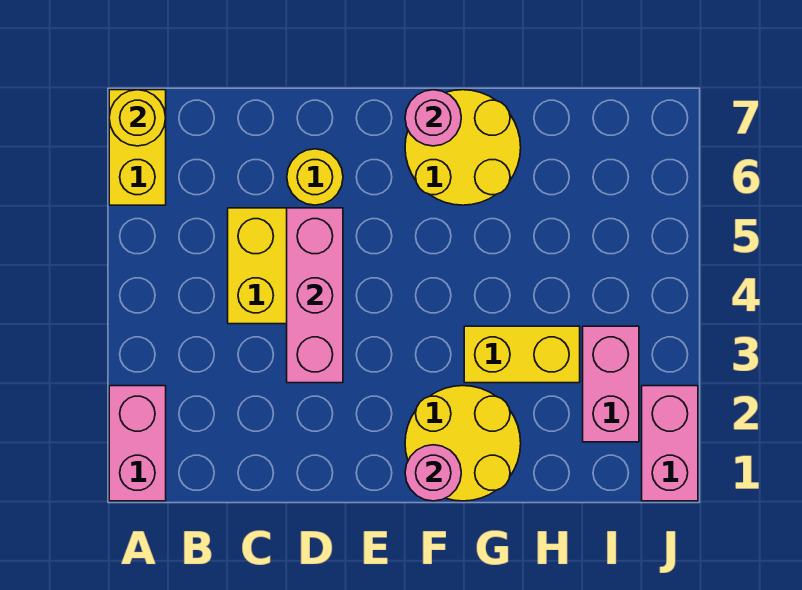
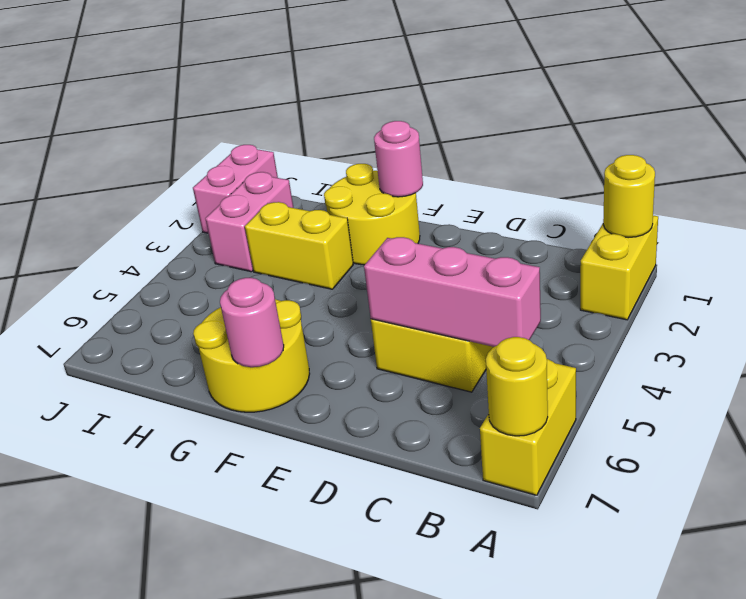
pink 1x2 brick [109,386,166,501] -> yellow 1x2 brick [580,216,658,320]
pink 1x3 brick [287,208,343,383] -> pink 1x3 brick turned to [364,237,541,347]
yellow 1x1 round brick [287,149,343,205] -> yellow 1x1 round brick moved to [603,155,655,238]

